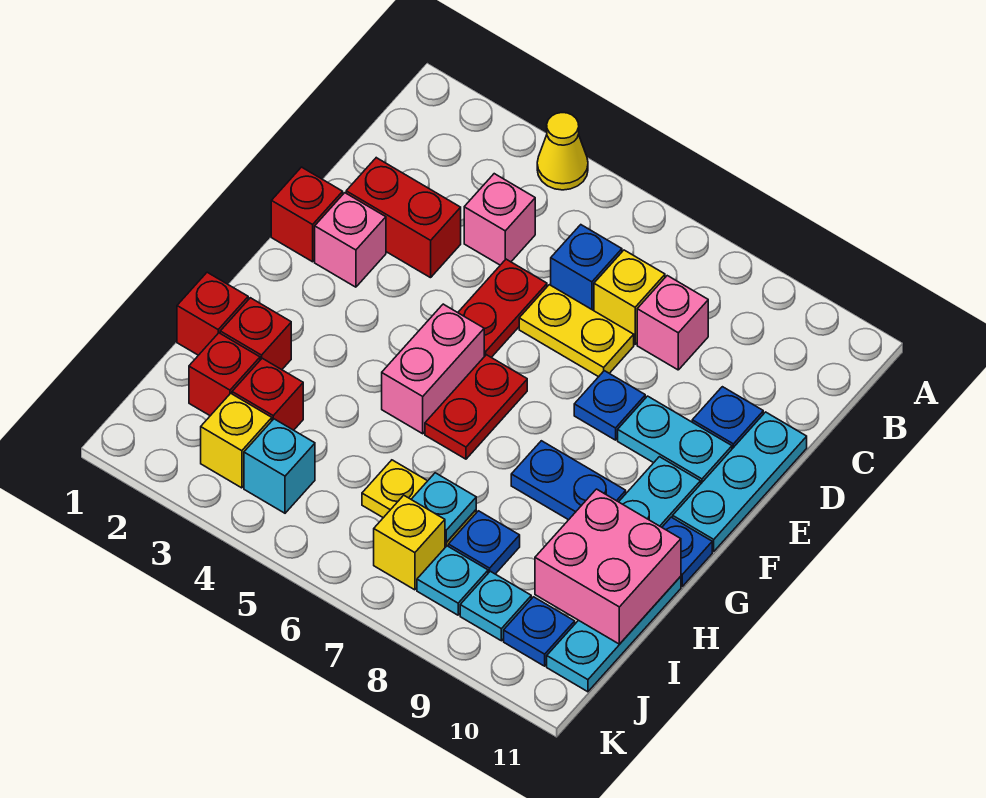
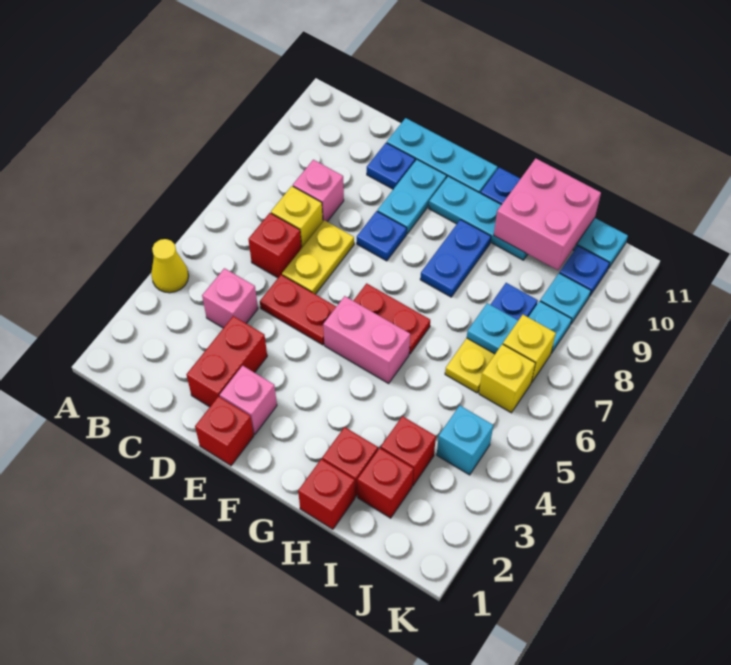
blue 1x1 brick [551,225,622,311] -> red 1x1 brick [248,213,301,278]
yellow 1x1 brick [201,393,272,488] -> yellow 1x1 brick moved to [479,344,535,413]

